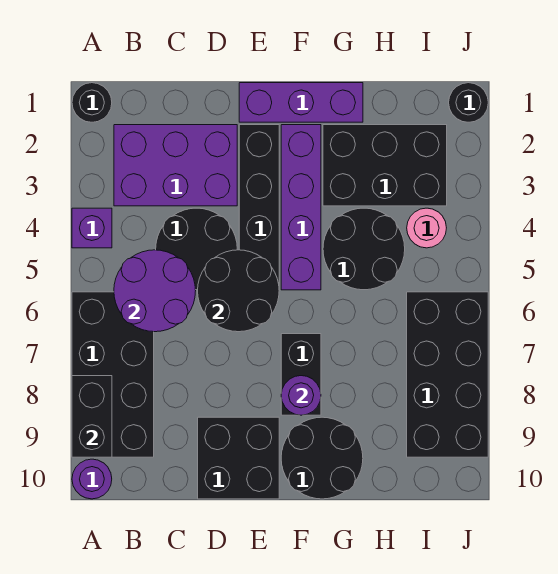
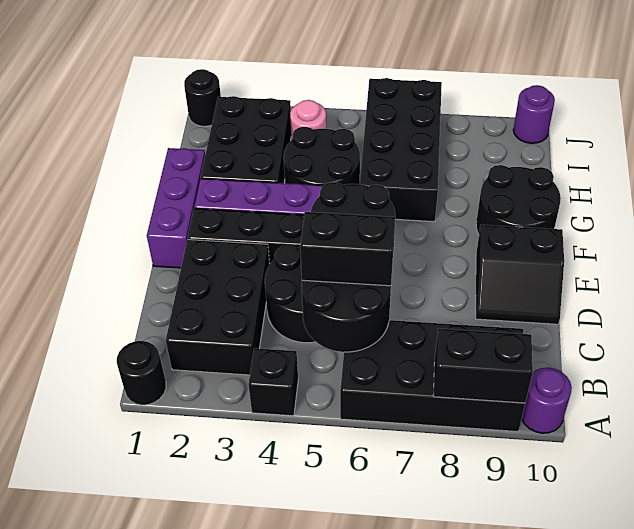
purple 1x1 brick [72,208,112,248] -> black 1x1 brick [248,348,298,416]
purple 2x3 brick [114,125,237,206] -> black 2x3 brick [166,240,270,375]
purple 2x2 round brick [114,250,196,332] -> black 2x2 round brick [302,280,391,352]
black 2x2 brick [198,417,279,499] -> black 2x2 slope [476,225,564,324]
black 1x2 brick [281,334,321,415] -> black 1x2 brick moved to [300,212,395,286]
purple 1x1 round brick [281,376,321,415] -> purple 1x1 round brick moved to [513,85,555,143]
black 2x4 brick [407,292,488,457] -> black 2x4 brick turned to [360,78,442,222]

